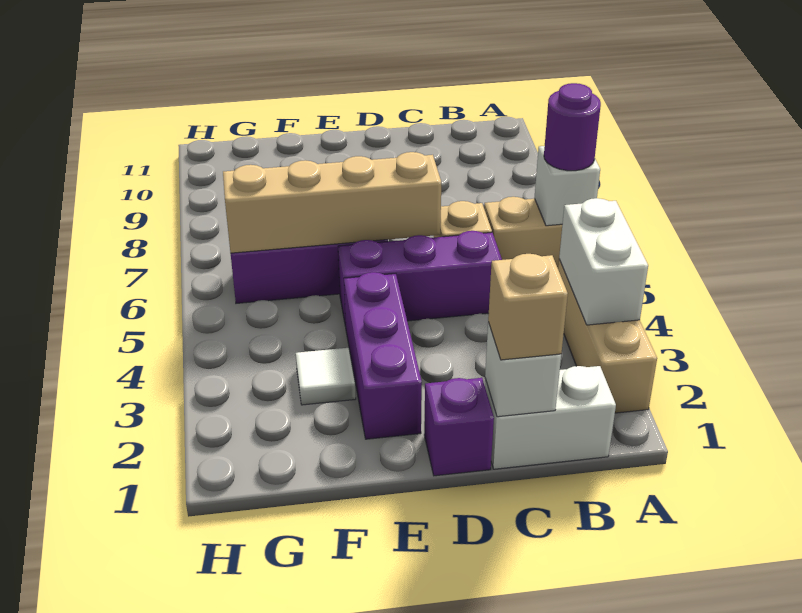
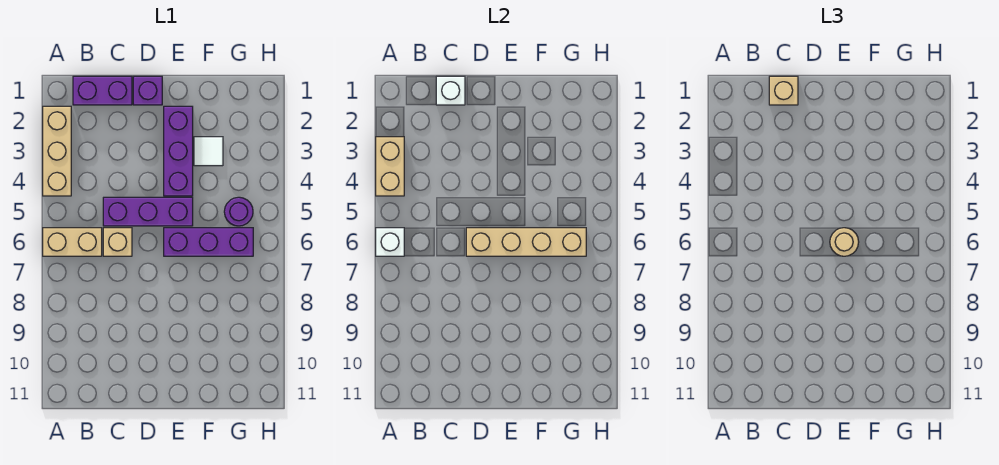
white 1x2 brick [559,198,648,325] -> tan 1x2 brick [376,137,404,196]
purple 1x1 round brick [544,83,601,171] -> purple 1x1 round brick moved to [224,197,253,226]
white 1x2 brick [485,366,616,469] -> purple 1x2 brick [73,76,132,105]
none -> tan 1x1 round brick [830,228,859,256]

